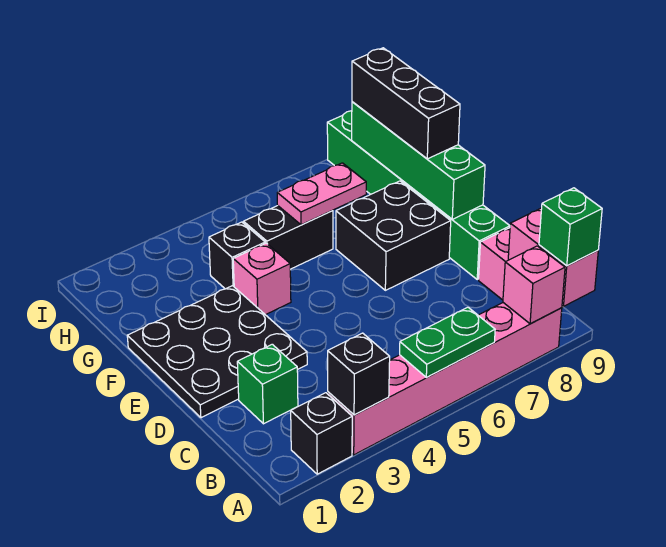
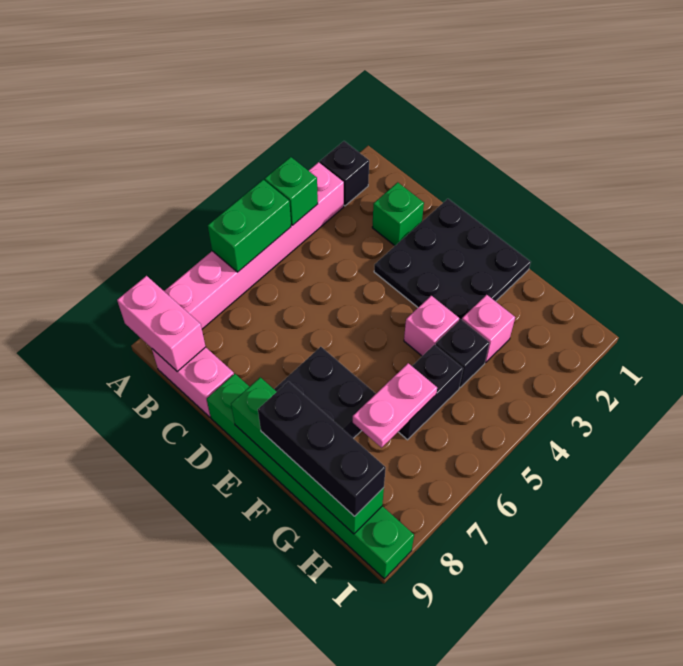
black 1x1 brick [328,333,390,415] -> none
green 1x2 plate [400,307,495,377] -> green 1x2 brick [208,180,291,272]
pink 1x1 brick [503,246,565,324] -> pink 1x1 brick moved to [462,295,515,363]
green 1x1 brick [539,188,602,266] -> green 1x1 brick moved to [265,157,318,225]

